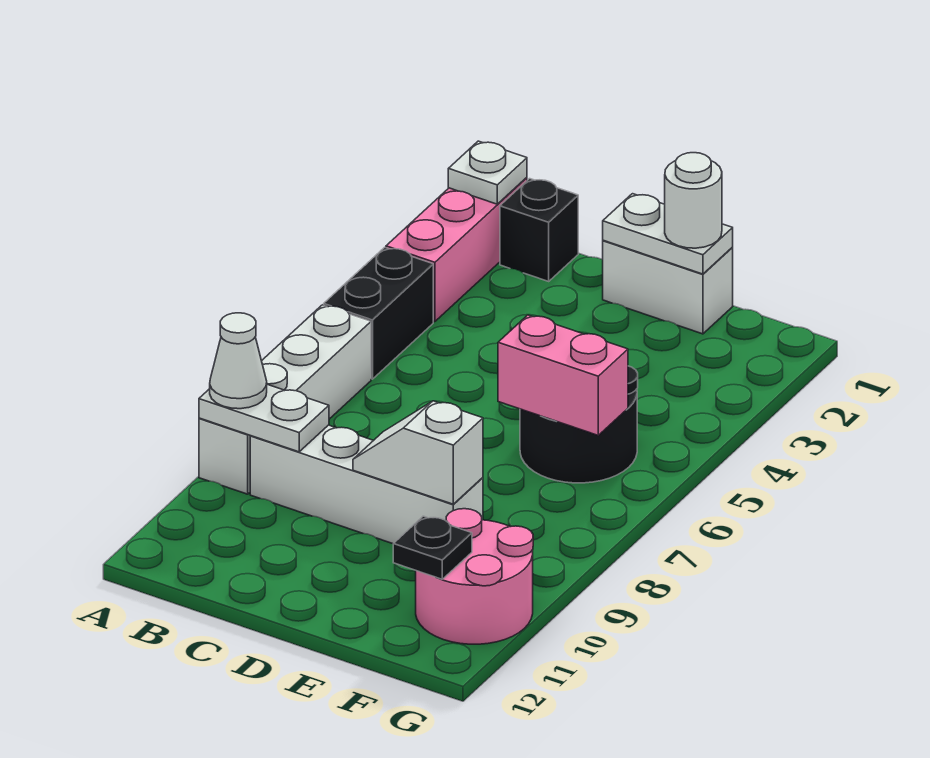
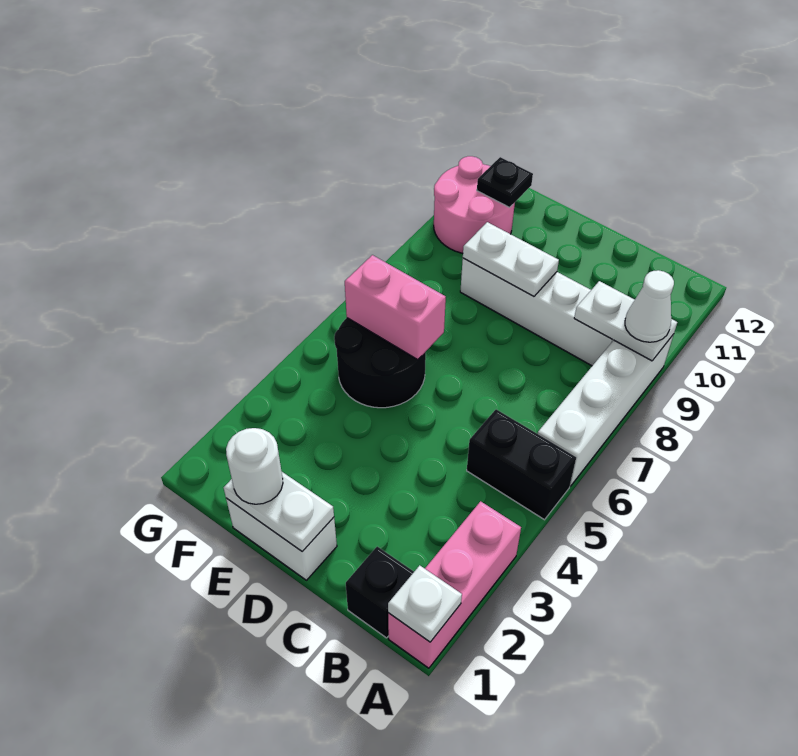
black 1x2 brick [324,247,433,379] -> black 1x2 brick turned to [467,409,576,520]
white 1x2 slope [353,401,483,504] -> white 1x2 plate [463,222,559,296]

